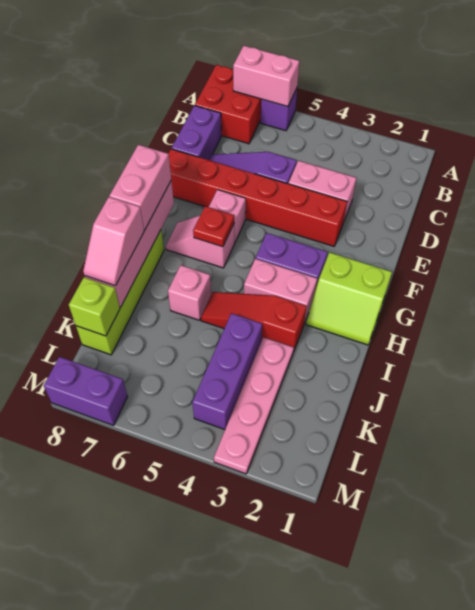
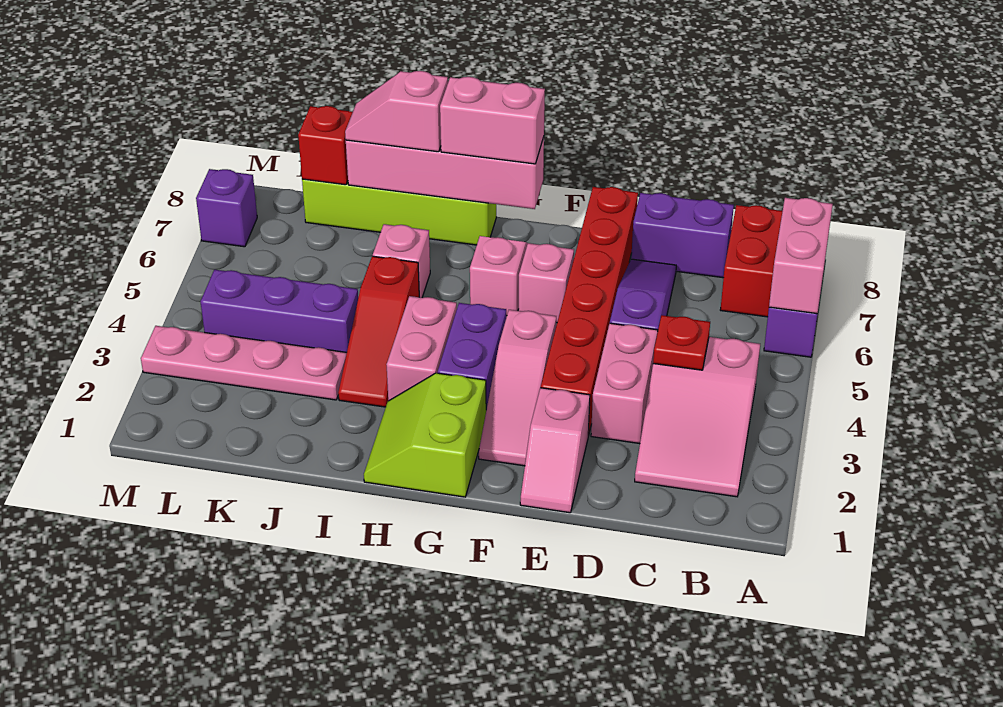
none -> pink 2x3 slope [635,337,760,497]
none -> pink 1x2 slope [520,388,590,513]
none -> pink 1x3 slope [479,310,556,466]
red 1x1 plate [193,206,234,247] -> red 1x1 plate moved to [653,315,710,370]
red 1x3 slope [201,292,307,352] -> red 1x3 slope turned to [338,256,419,407]
lime 1x1 brick [69,277,120,336] -> red 1x1 brick [298,106,353,185]
purple 1x2 brick [44,357,128,425] -> purple 1x1 brick [196,169,257,247]

